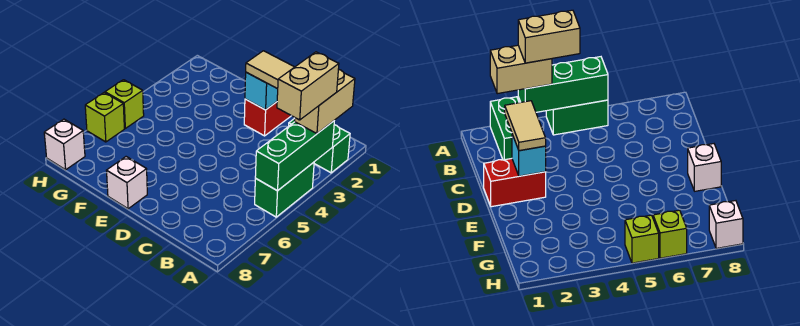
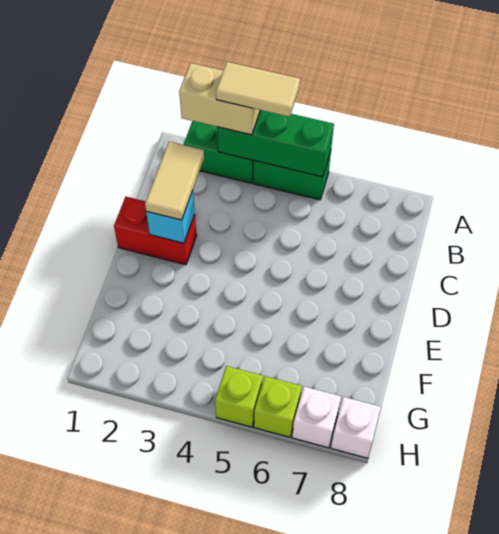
green 1x2 brick [289,118,350,173] -> green 1x2 brick turned to [184,121,254,183]
tan 1x2 brick [277,52,339,120] -> tan 1x2 tile [216,62,300,117]
white 1x1 brick [107,157,147,209] -> white 1x1 brick moved to [292,387,341,448]

